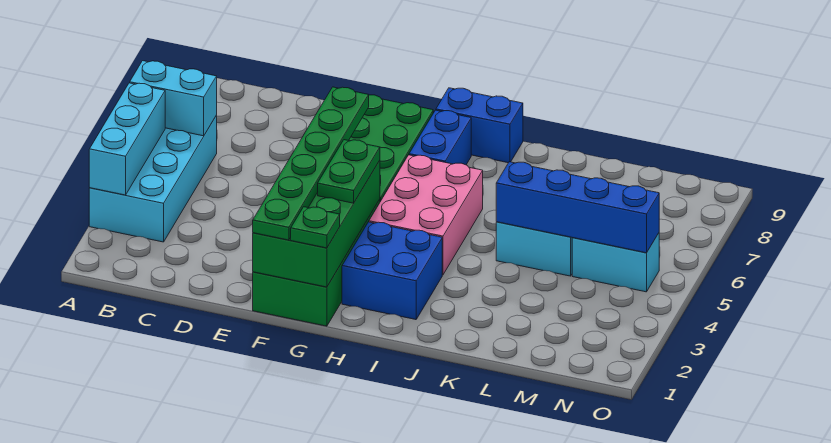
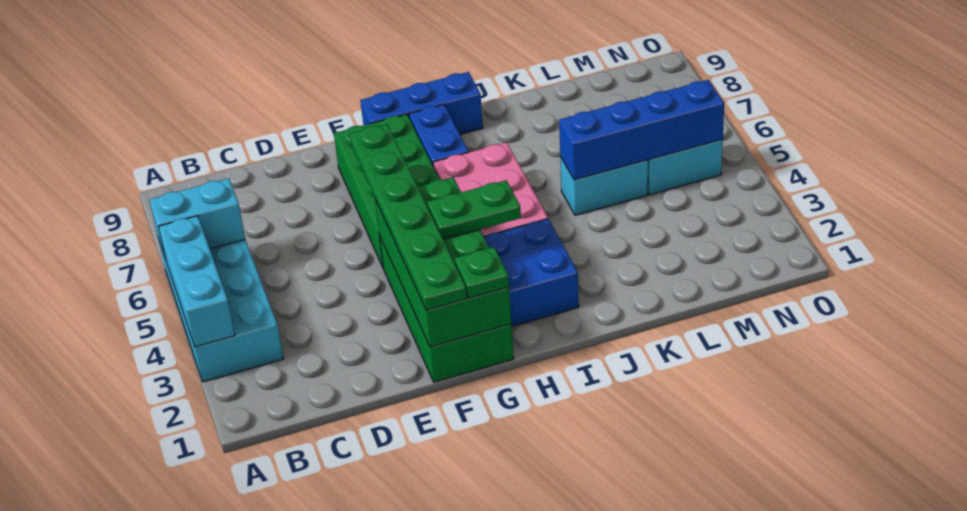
green 1x2 plate [318,140,380,203] -> green 1x2 plate turned to [427,180,521,240]
blue 1x2 brick [436,88,523,163] -> blue 1x3 brick [360,72,483,134]

